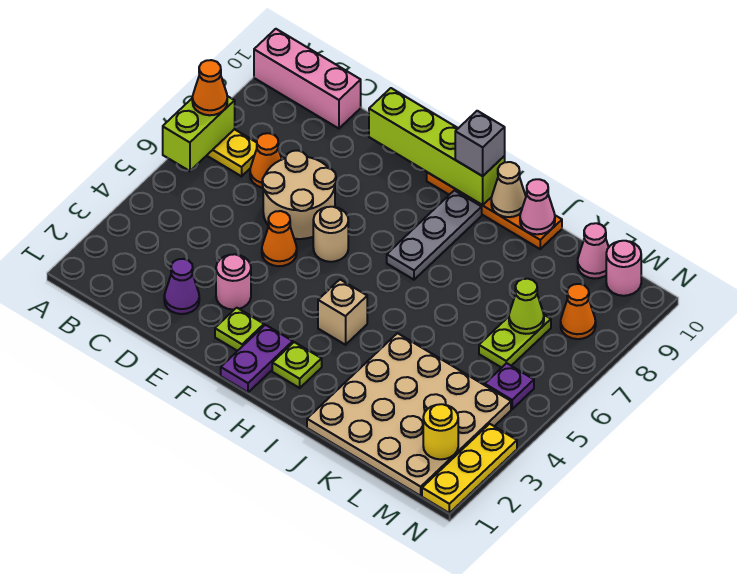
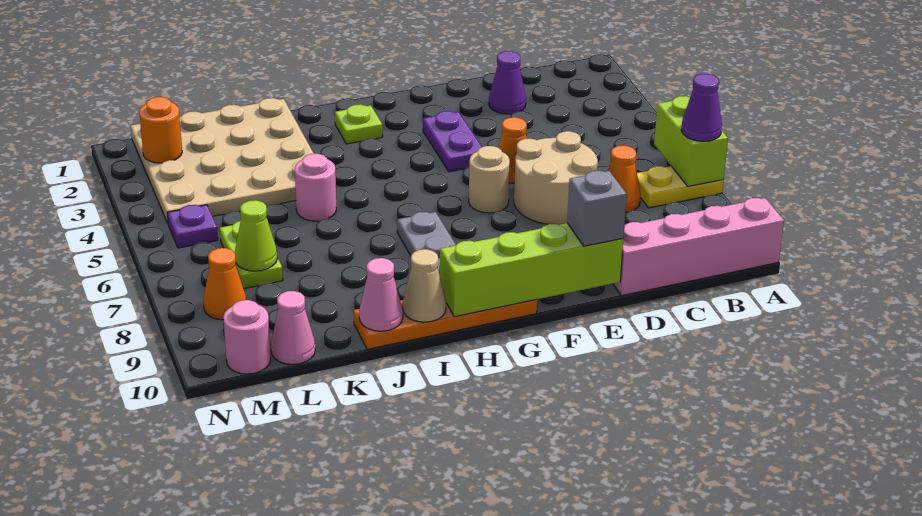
orange 1x1 cone [192,60,227,115] -> purple 1x1 cone [681,74,722,141]
pink 1x3 brick [254,29,361,129] -> pink 1x4 brick [613,198,784,296]
pink 1x1 round brick [216,254,251,310] -> pink 1x1 round brick moved to [295,154,336,221]
lime 1x1 plate [215,308,264,351] -> none
purple 1x2 plate [221,325,293,392] -> purple 1x2 plate moved to [423,111,482,172]
tan 1x1 brick [318,280,367,345] -> none
grey 1x1 brick [455,111,505,176] -> grey 1x1 brick moved to [567,170,627,246]
yellow 1x1 round brick [423,404,458,459] -> orange 1x1 round brick [139,97,182,163]
yellow 1x3 plate [422,424,517,513] -> none

